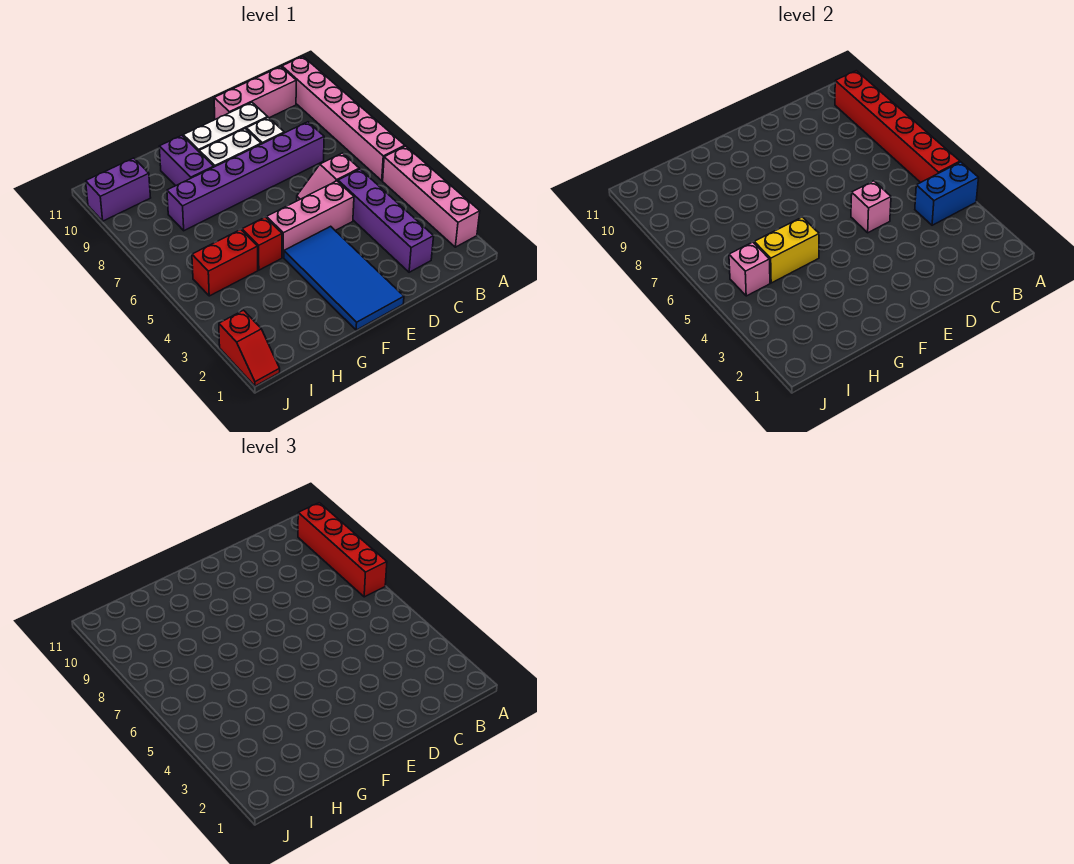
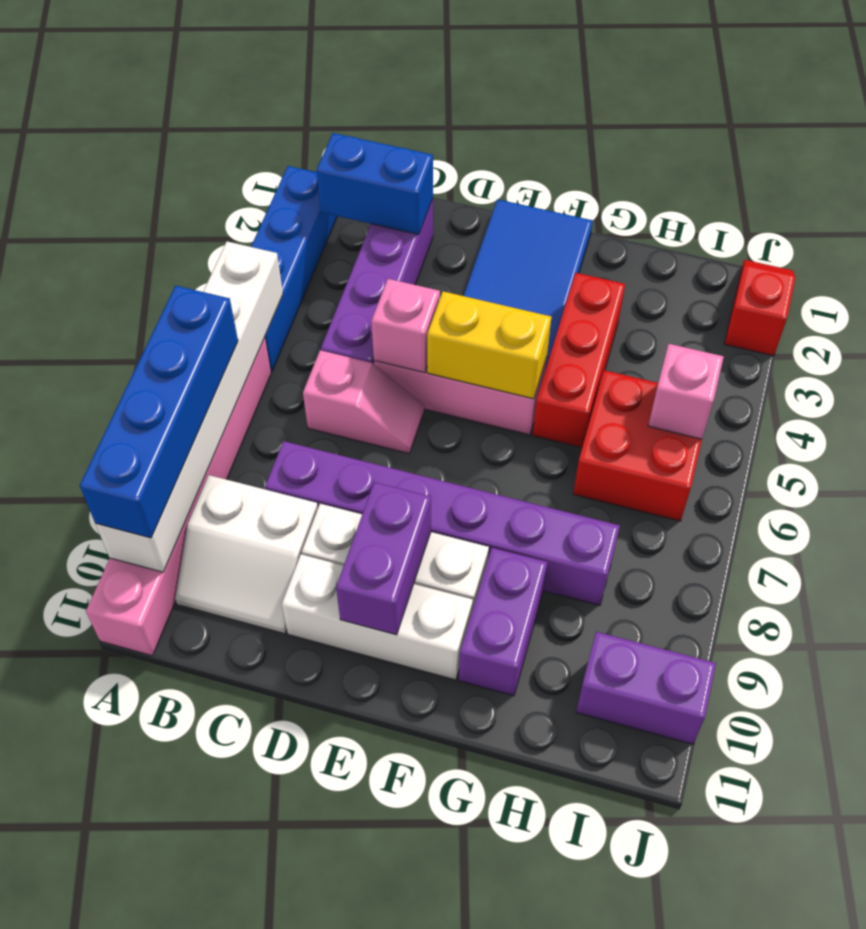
pink 1x4 brick [383,146,480,247] -> blue 1x4 brick [251,166,337,372]
blue 1x2 brick [915,162,979,225] -> blue 1x2 brick moved to [317,133,433,234]
red 1x6 brick [835,71,960,183] -> white 1x6 brick [96,242,283,572]
red 1x4 brick [298,503,387,597] -> blue 1x4 brick [80,286,238,538]
none -> white 2x2 slope [175,475,318,634]
pink 1x3 brick [214,67,296,119] -> none
none -> purple 1x2 brick [336,482,431,635]
red 1x1 brick [242,217,282,270] -> red 1x3 brick [533,273,625,448]
yellow 1x2 brick [754,217,819,283] -> yellow 1x2 brick moved to [427,291,551,399]
red 1x2 brick [192,229,258,296] -> red 2x2 brick [573,370,702,521]

